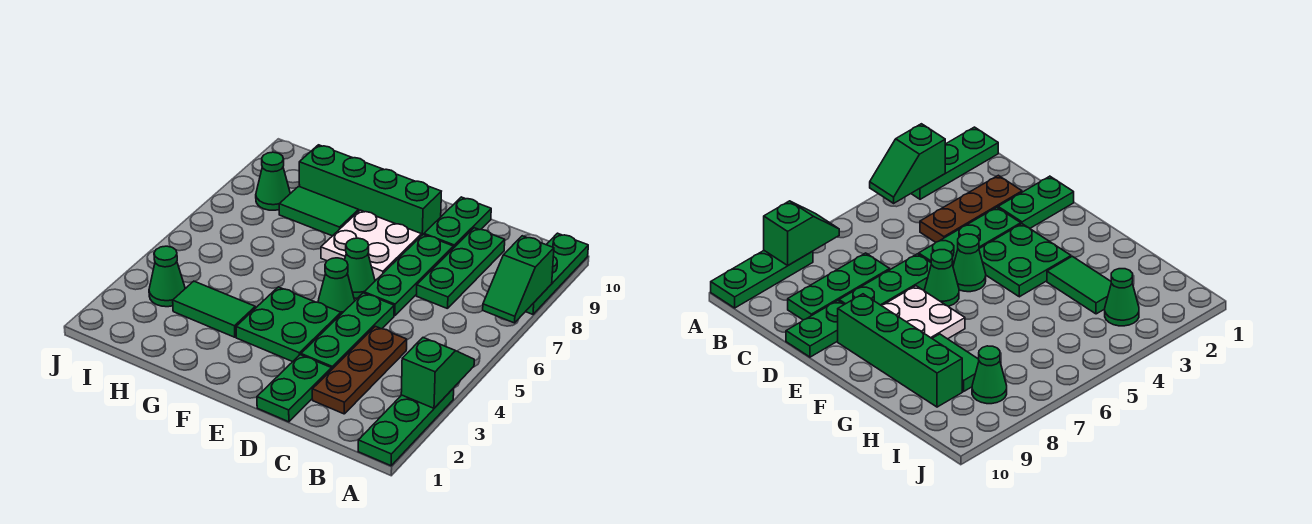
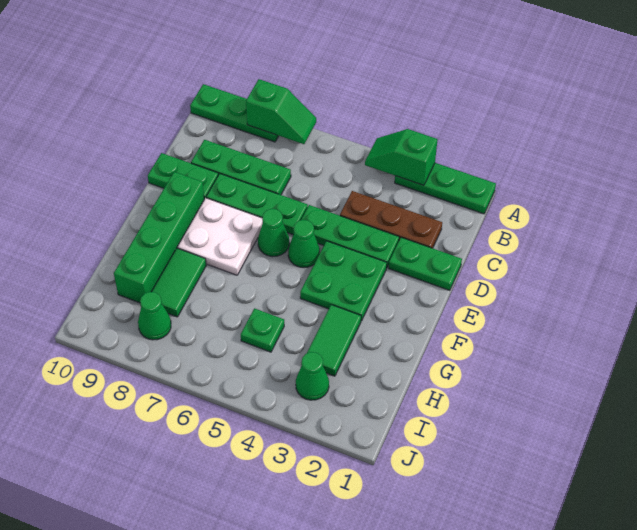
none -> green 1x1 plate [241,308,284,352]

